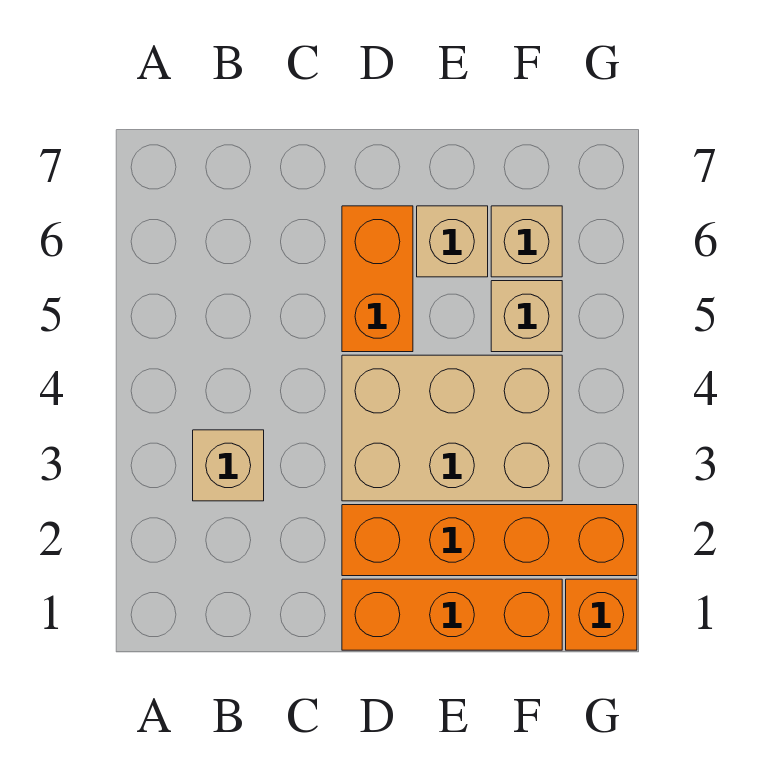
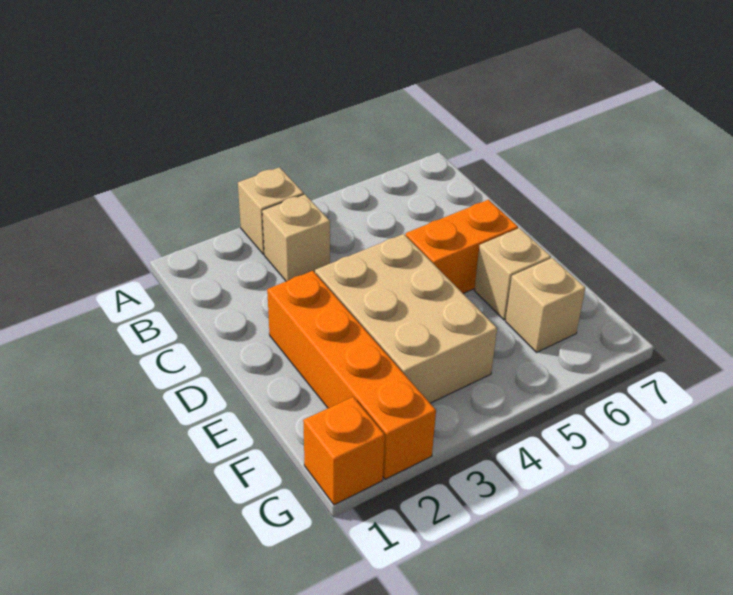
orange 1x3 brick [342,579,562,650] -> none
tan 1x1 brick [491,281,562,352] -> tan 1x1 brick moved to [238,167,304,254]

